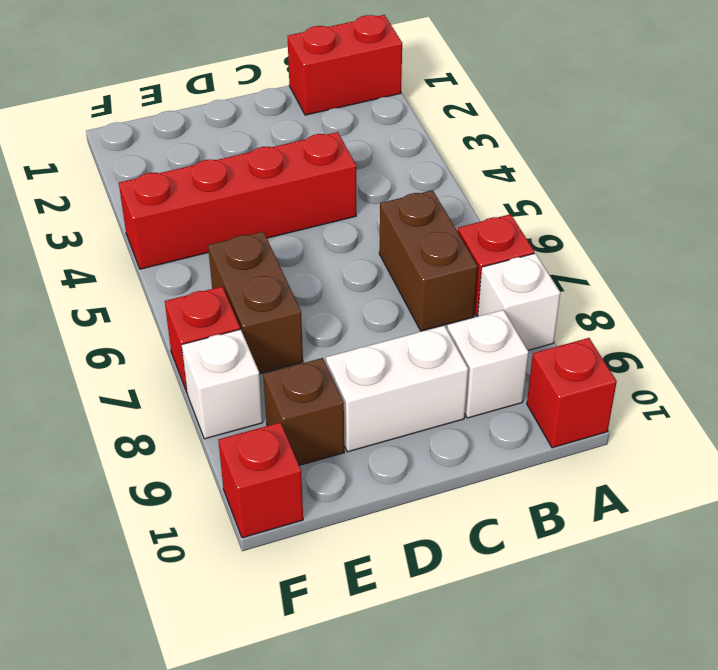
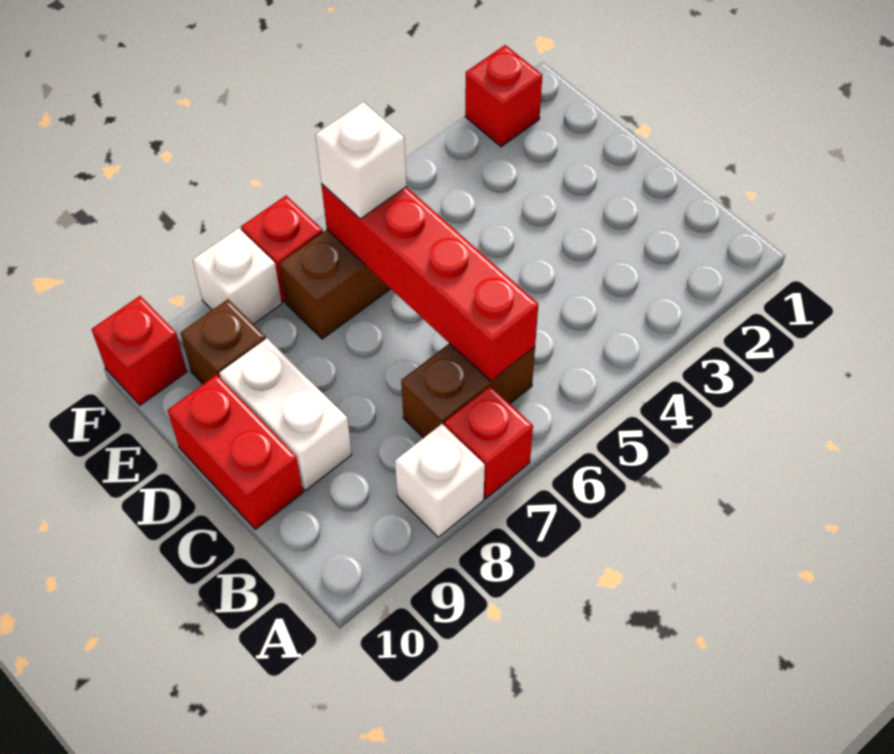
red 1x2 brick [287,15,402,115] -> red 1x2 brick moved to [168,375,303,529]
red 1x1 brick [527,338,617,448] -> red 1x1 brick moved to [465,45,542,147]
white 1x1 brick [447,310,529,418] -> white 1x1 brick moved to [315,102,406,219]
red 1x4 brick [119,132,356,269] -> red 1x4 brick moved to [321,184,538,381]

